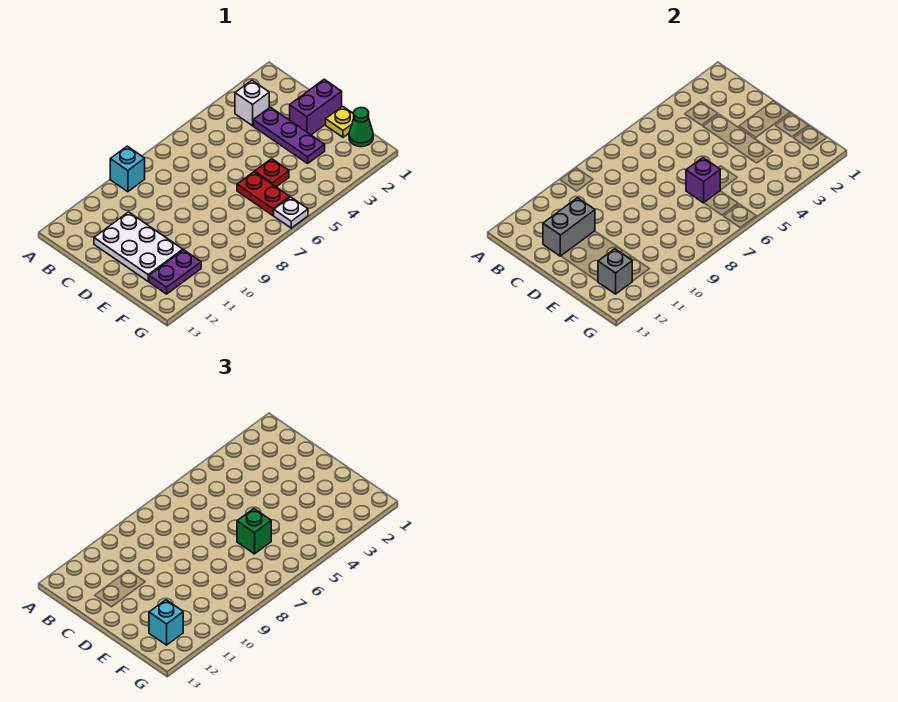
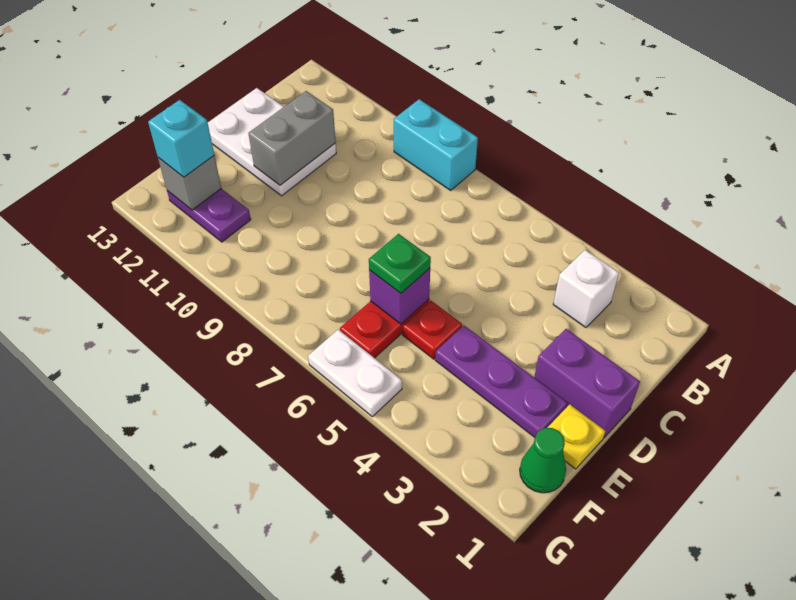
cyan 1x1 brick [110,146,145,192] -> cyan 1x2 brick [394,99,478,190]
purple 1x3 plate [253,107,325,163] -> purple 1x3 plate turned to [435,325,568,437]
white 2x3 plate [94,212,183,281] -> white 2x3 plate turned to [208,88,336,196]
grey 1x2 brick [543,198,595,256] -> grey 1x2 brick turned to [248,91,336,185]
green 1x1 brick [237,509,271,554] -> green 1x1 plate [369,234,431,293]
white 1x1 plate [274,197,308,228] -> white 1x2 plate [308,329,402,416]

